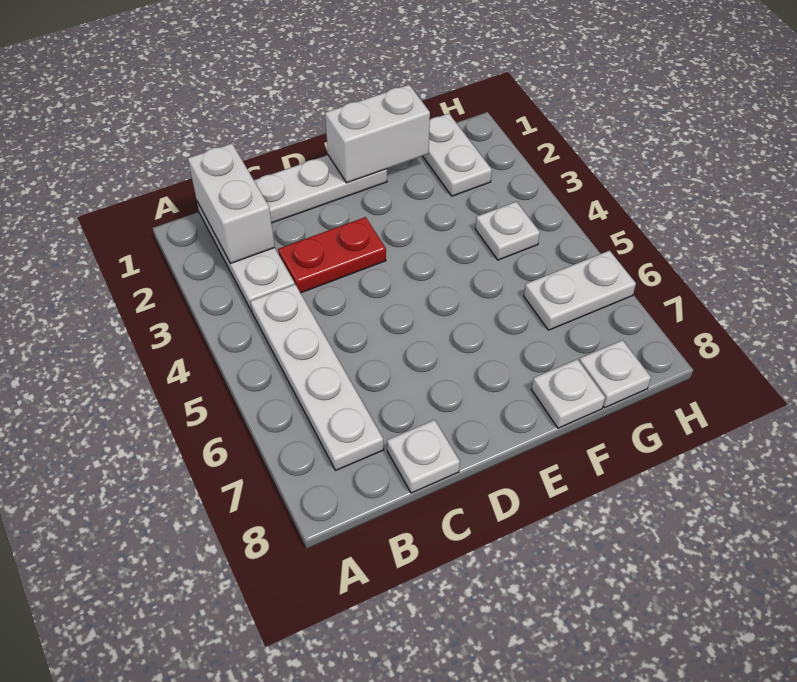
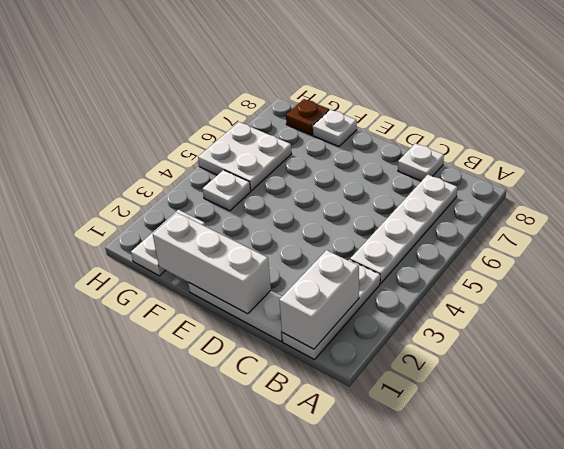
red 1x2 plate [278,217,386,293] -> none
white 1x2 brick [325,85,430,183] -> white 1x3 brick [153,213,271,314]
white 1x2 plate [524,251,636,330] -> white 2x2 plate [198,122,291,191]
white 1x1 plate [579,340,651,408] -> brown 1x1 plate [286,99,329,135]

